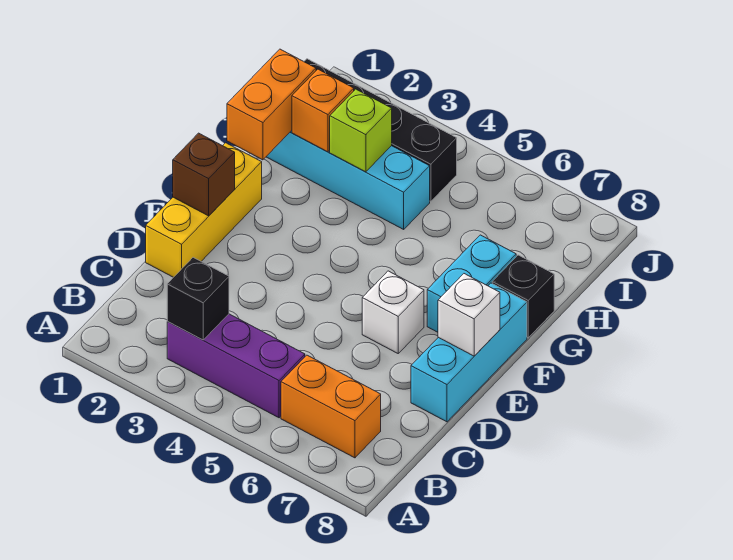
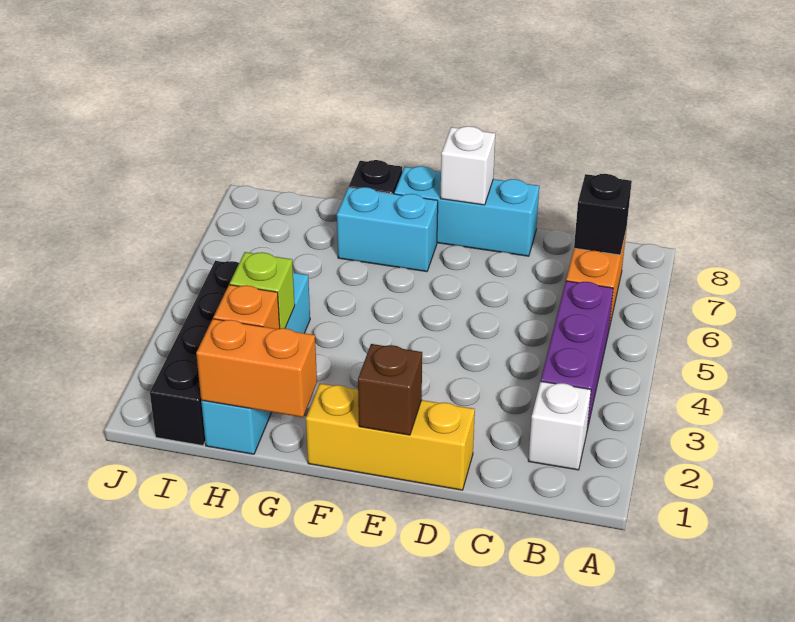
black 1x1 brick [167,257,229,340] -> black 1x1 brick moved to [574,174,632,255]
white 1x1 brick [362,271,424,353] -> white 1x1 brick moved to [528,381,591,470]

